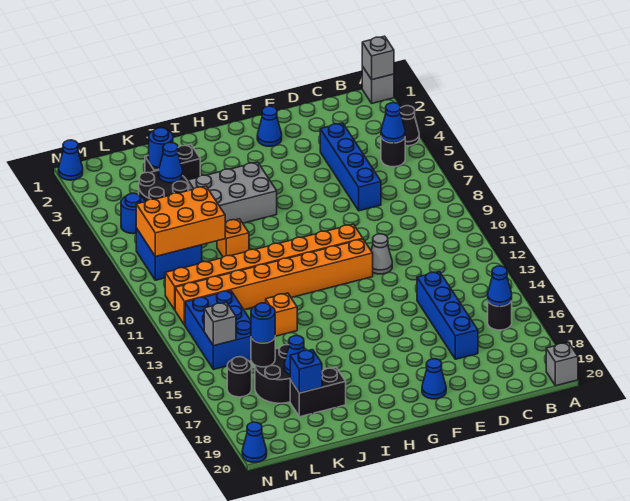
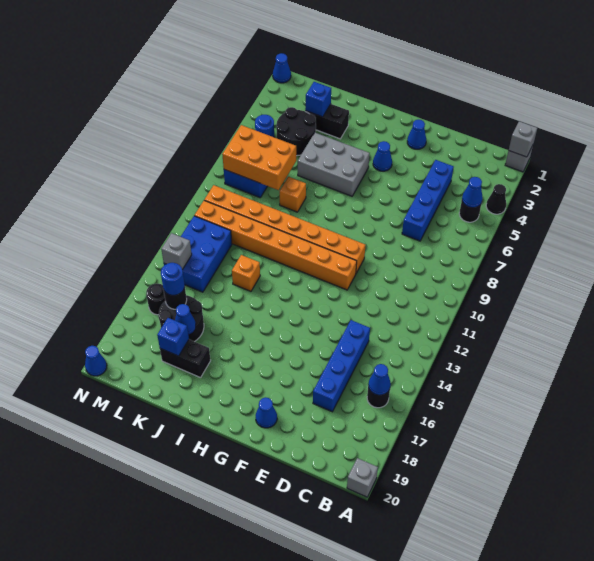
grey 1x1 cone [371,234,392,274] -> none
blue 1x1 round brick [149,128,173,168] -> blue 1x1 brick [305,82,331,117]
blue 1x1 cone [158,143,183,183] -> blue 1x1 cone moved to [373,141,392,171]

